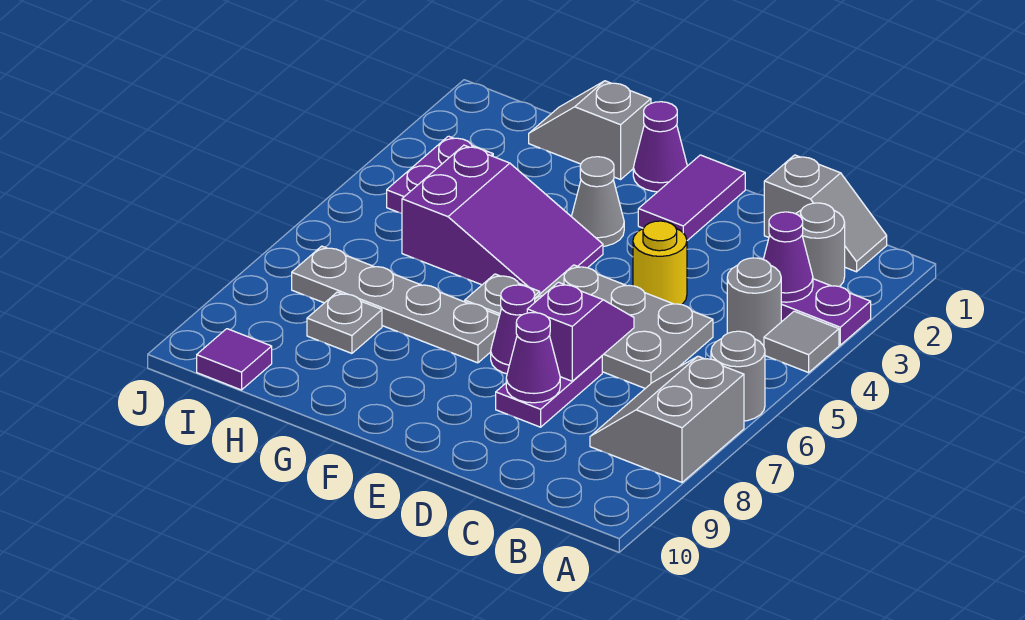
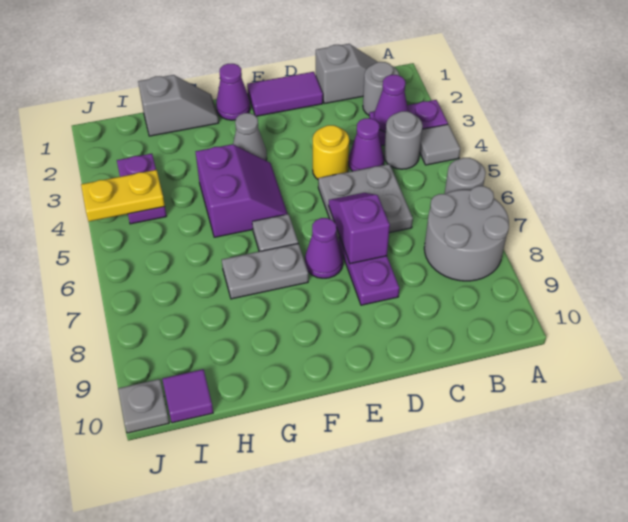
grey 2x2 slope [590,356,744,482] -> grey 2x2 round brick [424,186,509,281]
grey 2x3 plate [535,265,713,388] -> grey 2x2 plate [318,164,413,242]
purple 1x1 cone [506,313,560,403] -> purple 1x1 cone moved to [348,118,384,171]
purple 1x2 tile [638,155,745,240] -> purple 1x2 tile turned to [247,72,323,116]
purple 2x3 slope [402,145,603,294] -> purple 2x2 slope [196,144,287,237]
grey 1x4 plate [292,246,499,363] -> grey 1x2 plate [222,244,308,299]
grey 1x2 slope [529,81,651,179] -> grey 1x2 slope turned to [138,75,219,136]
grey 1x1 plate [307,292,382,353] -> grey 1x1 plate moved to [118,379,169,433]
none -> yellow 1x2 plate [81,170,165,222]

